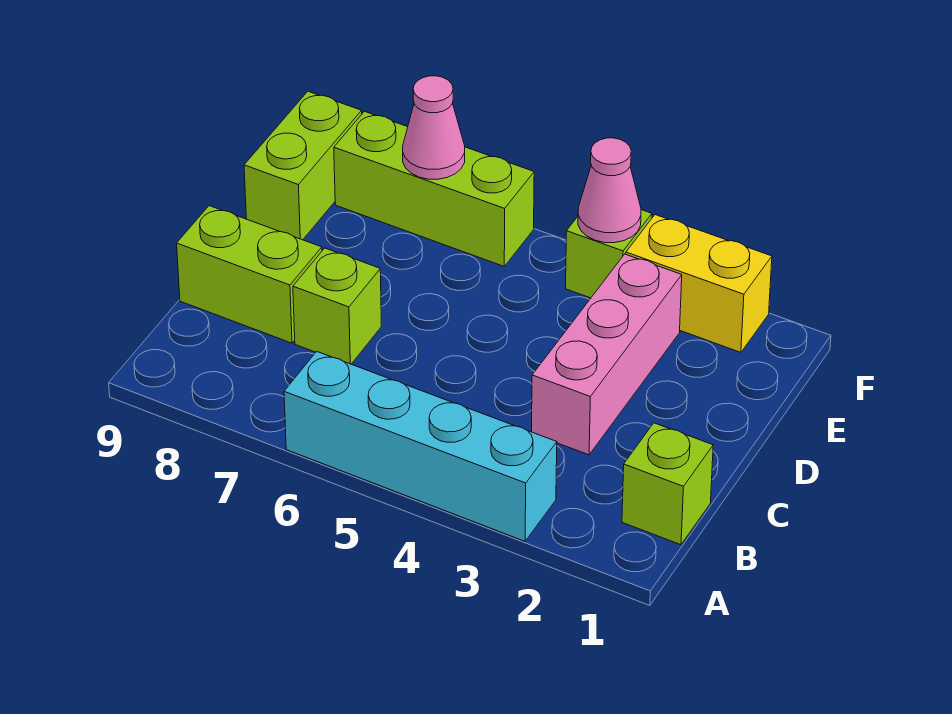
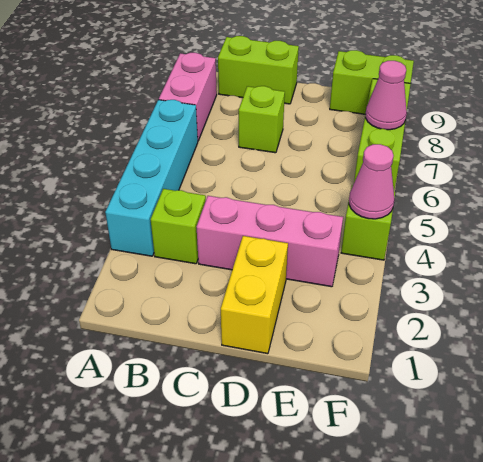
none -> pink 1x2 brick [159,53,217,140]
lime 1x1 brick [622,423,713,545] -> lime 1x1 brick moved to [151,189,206,264]
lime 1x2 brick [177,206,322,343] -> lime 1x2 brick turned to [218,36,299,104]
yellow 1x2 brick [626,215,772,352] -> yellow 1x2 brick moved to [221,236,288,354]

